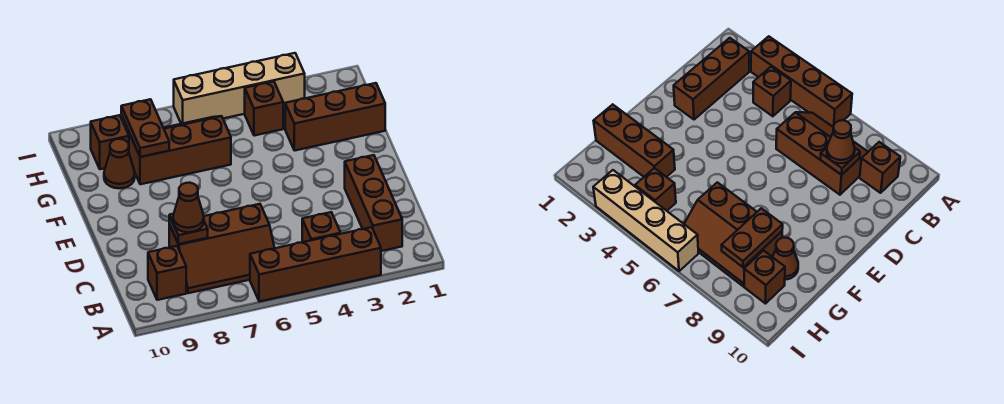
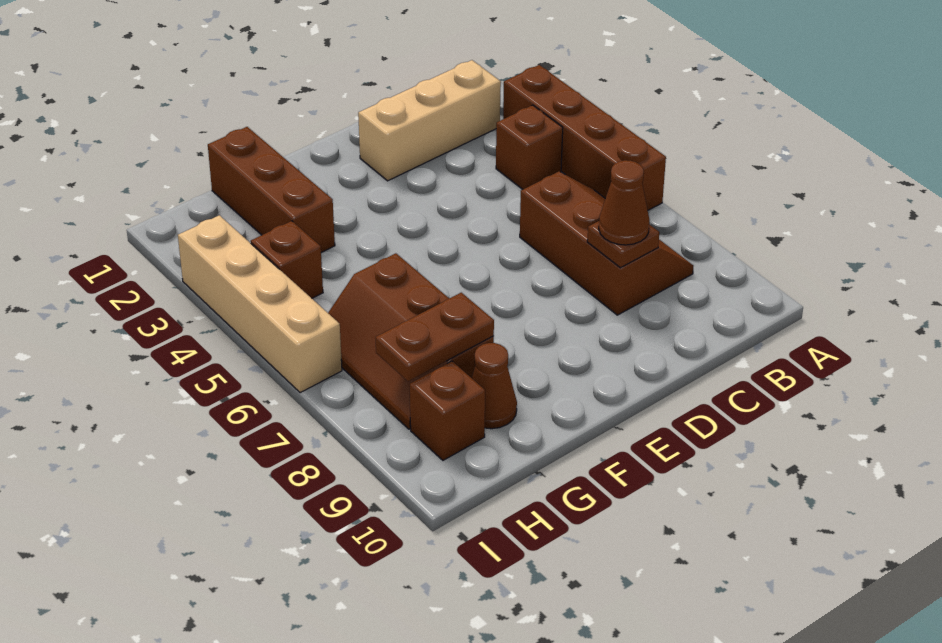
brown 1x3 brick [345,155,402,251] -> tan 1x3 brick [358,60,501,181]
brown 1x1 brick [148,246,186,300] -> none

